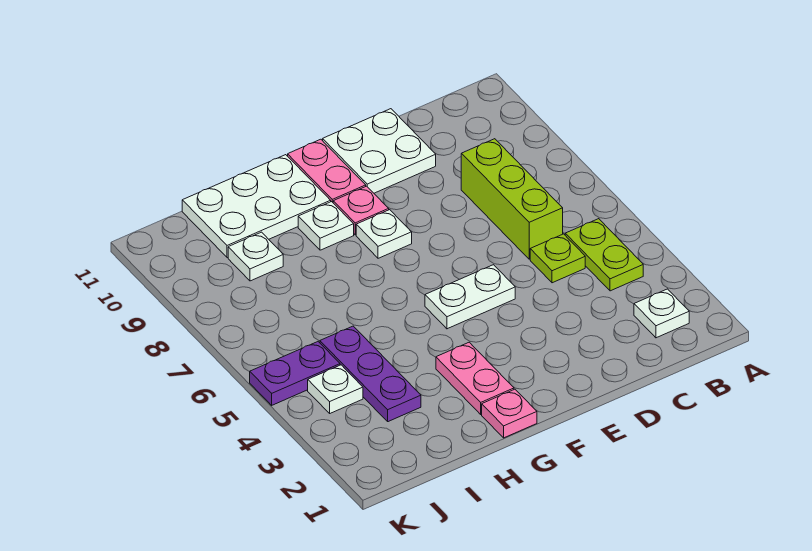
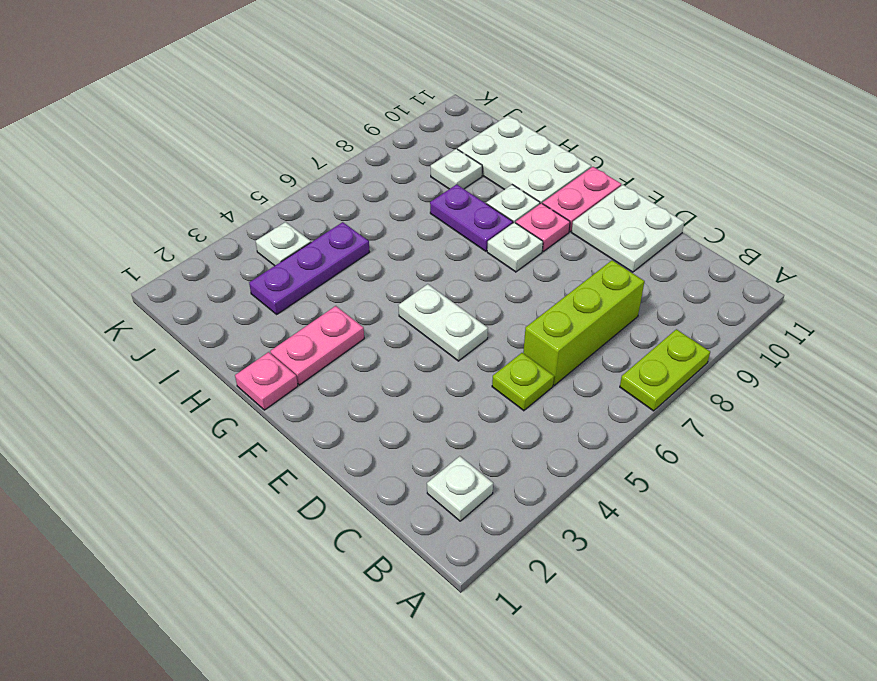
lime 1x2 plate [565,219,643,291] -> lime 1x2 plate moved to [620,329,710,411]
purple 1x2 plate [250,342,340,405] -> purple 1x2 plate moved to [430,184,513,251]

